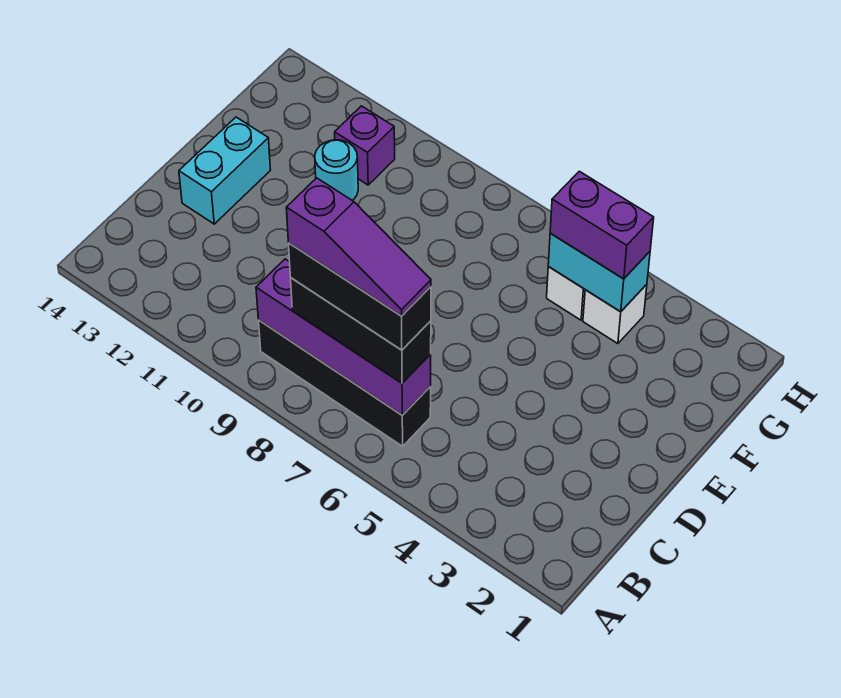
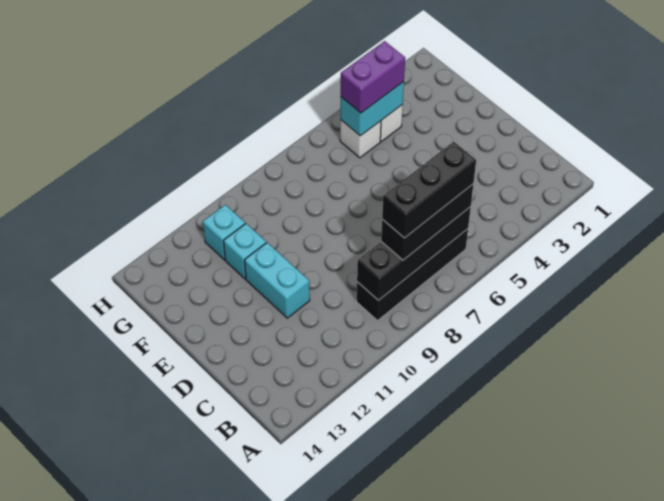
purple 1x4 brick [256,259,431,415] -> black 1x4 brick [357,207,471,300]
purple 1x3 slope [286,178,431,316] -> none
cyan 1x2 brick [179,117,270,224] -> cyan 1x2 brick moved to [245,243,310,318]
cyan 1x1 round brick [315,140,358,201] -> cyan 1x1 brick [224,224,266,279]
purple 1x1 brick [335,106,395,185] -> cyan 1x1 brick [203,205,245,260]

